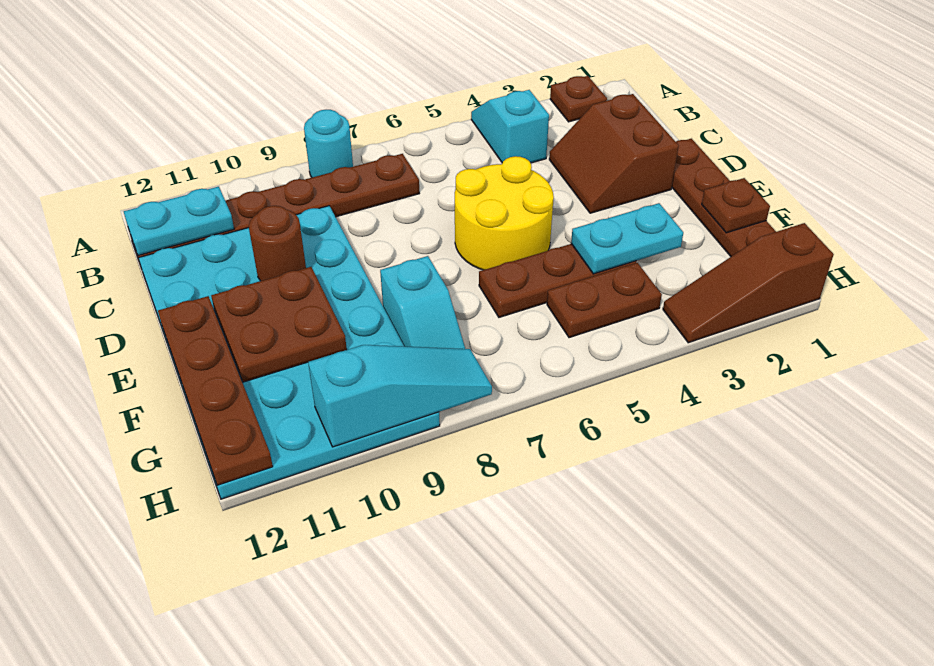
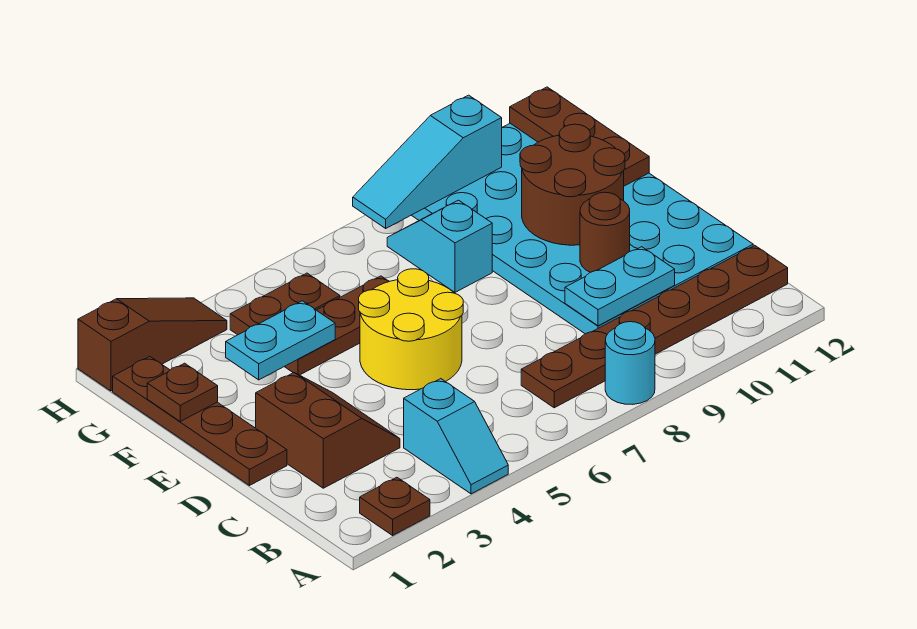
cyan 1x2 plate [124,187,234,255] -> cyan 1x2 plate moved to [565,247,675,326]
brown 2x2 plate [211,267,347,382] -> brown 2x2 round brick [520,124,625,245]
brown 1x4 plate [158,296,273,485] -> brown 1x3 plate [510,87,649,186]

